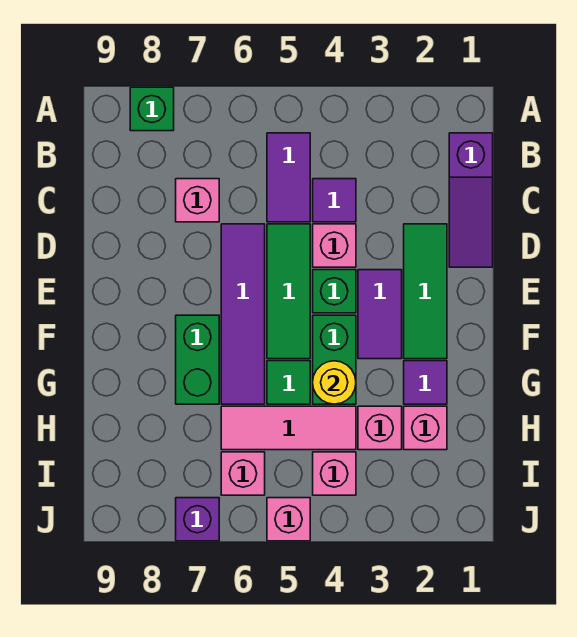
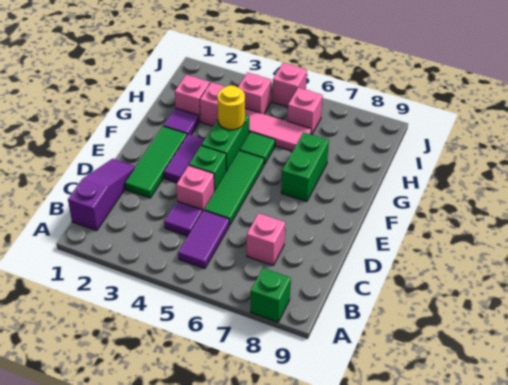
purple 1x4 tile [221,224,265,404] -> none
purple 1x1 brick [176,498,219,541] -> none

